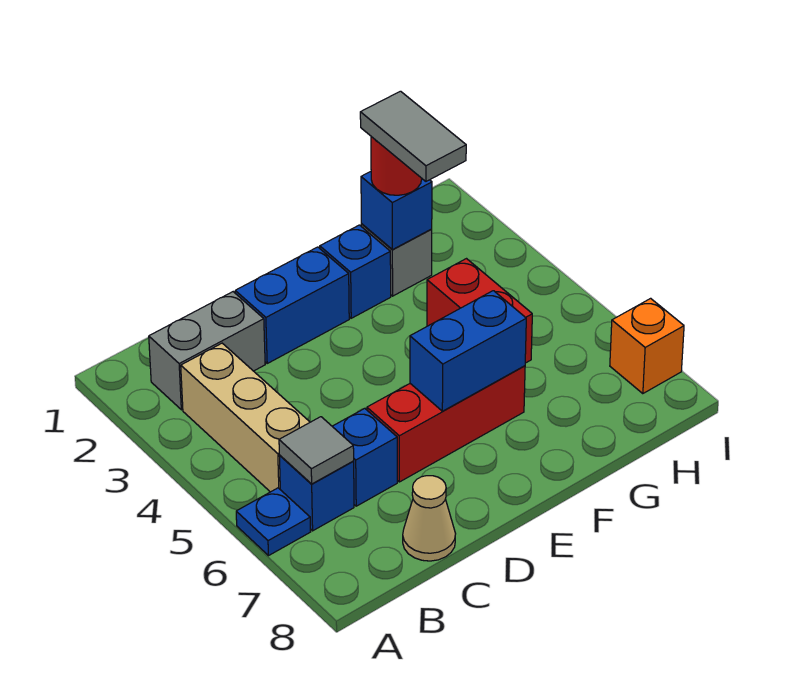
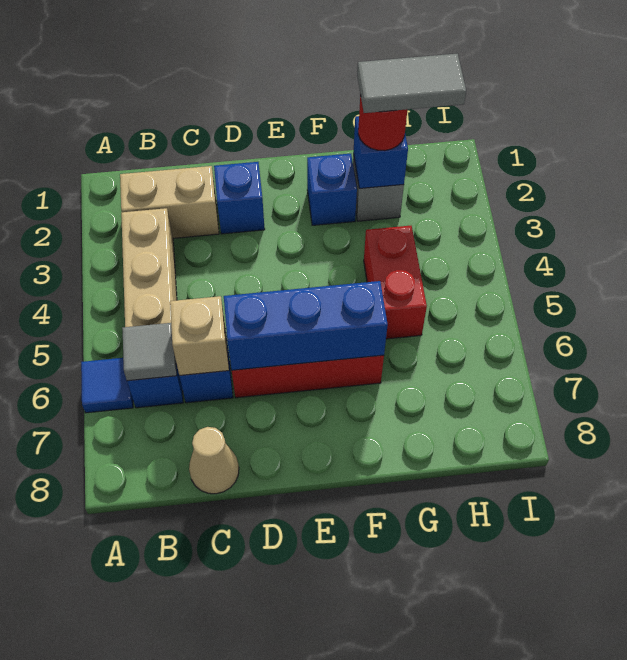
blue 1x1 plate [236,488,310,556] -> blue 1x1 tile [81,358,133,413]
grey 1x2 brick [149,292,265,410] -> tan 1x2 brick [120,166,219,238]
none -> tan 1x1 brick [170,296,229,375]
blue 1x2 brick [235,247,349,363] -> blue 1x1 brick [214,162,265,234]
blue 1x2 brick [410,291,526,411] -> blue 1x3 brick [224,281,388,370]
grey 1x2 tile [360,91,466,181] -> grey 1x2 tile turned to [357,54,466,113]
orange 1x1 brick [610,298,684,394] -> none

